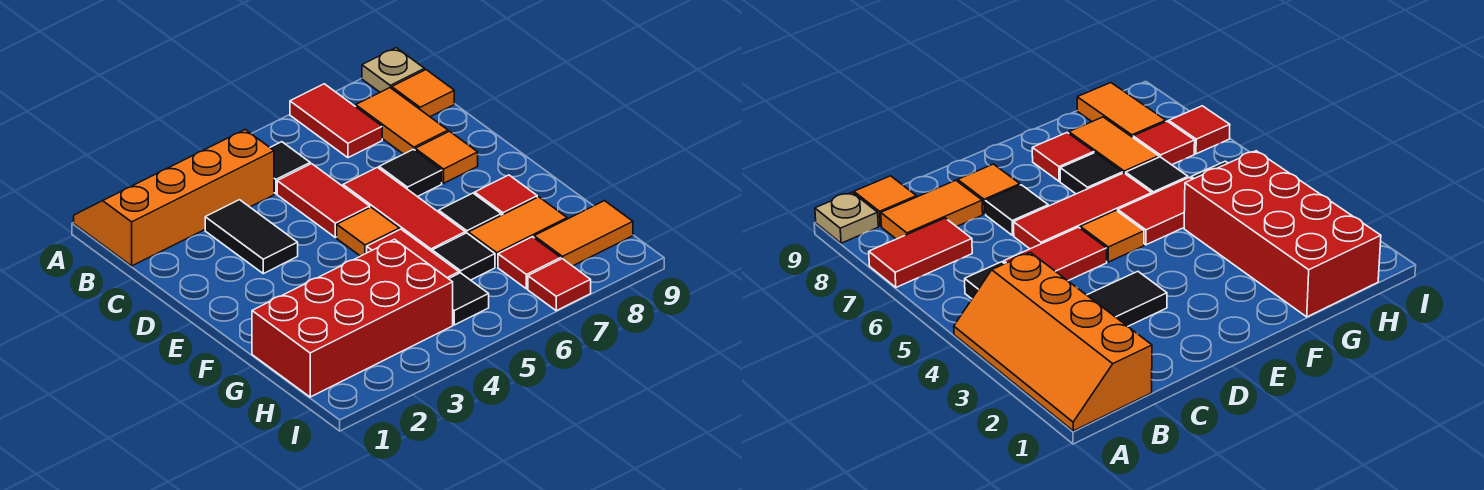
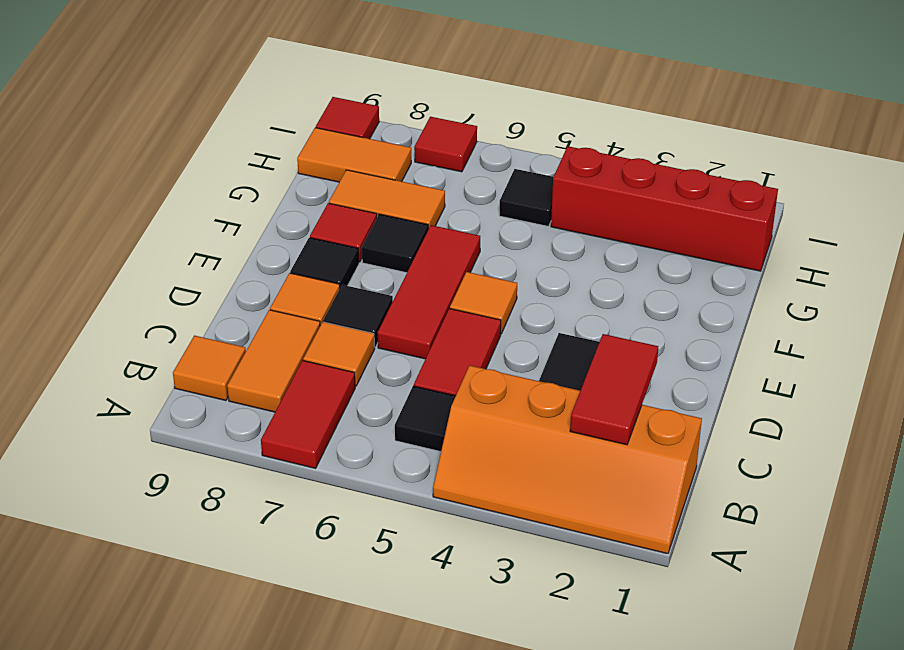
tan 1x1 plate [362,48,425,92] -> none
none -> orange 1x1 tile [303,322,375,386]
red 1x2 tile [367,229,459,279] -> red 1x2 tile moved to [570,334,658,445]
red 2x4 brick [252,239,453,397] -> red 1x4 brick [551,146,778,271]
black 1x1 tile [432,233,495,280] -> black 1x1 tile moved to [290,238,359,287]
red 1x1 tile [498,237,561,289] -> red 1x1 tile moved to [316,97,379,139]

